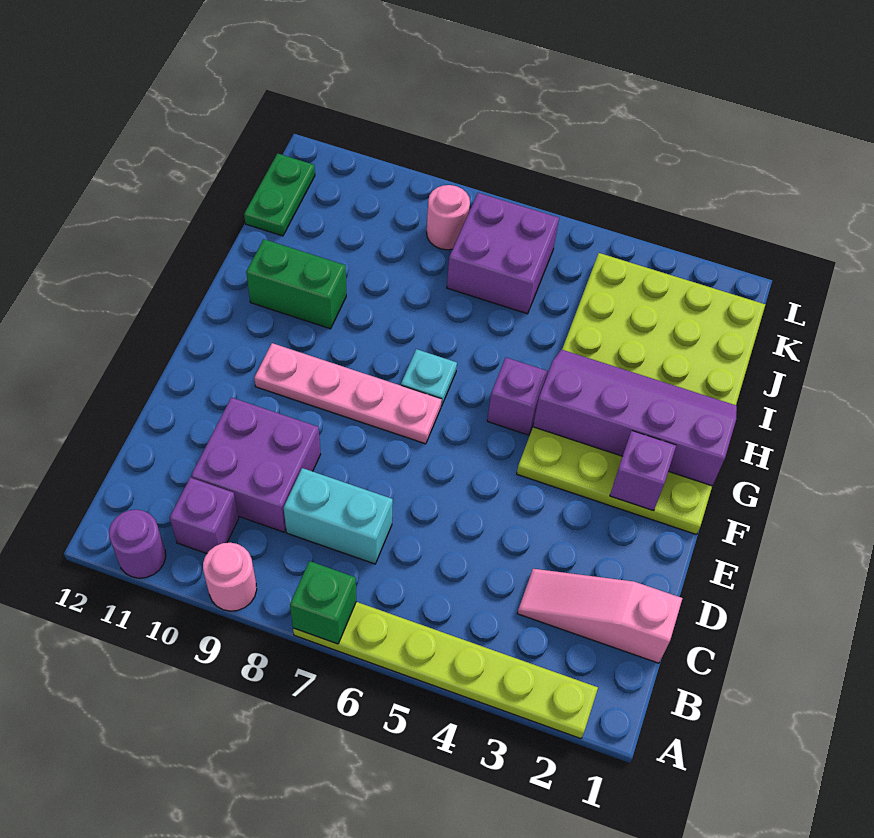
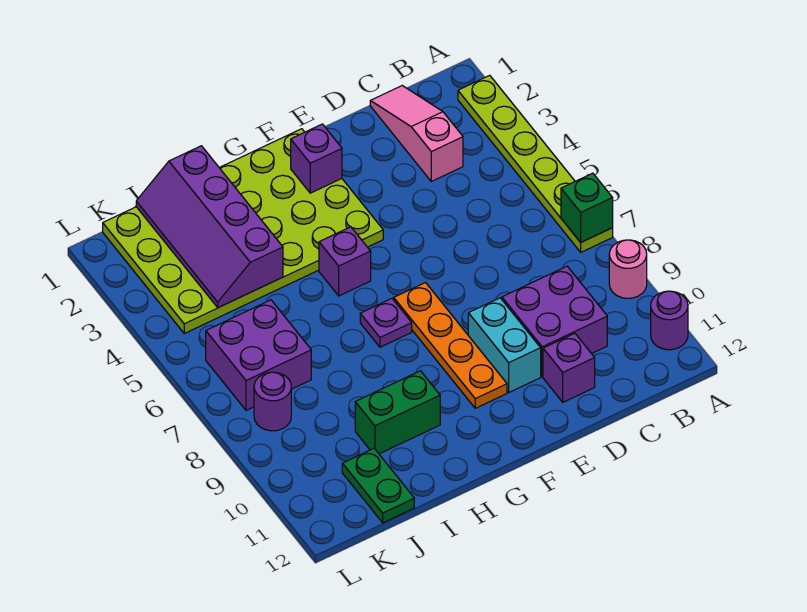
purple 1x1 brick [170,478,239,554] -> purple 1x1 brick moved to [543,333,595,402]
pink 1x3 slope [517,569,682,663] -> pink 1x3 slope turned to [370,86,463,181]
cyan 1x2 brick [284,468,393,564] -> cyan 1x2 brick moved to [468,298,541,392]
pink 1x4 plate [254,343,442,444] -> orange 1x4 plate [394,283,507,408]
purple 2x4 slope [533,349,737,486] -> purple 2x4 slope moved to [136,146,283,308]
cyan 1x1 plate [401,349,457,406] -> purple 1x1 plate [360,299,412,347]
green 1x2 brick [246,239,346,329] -> green 1x2 brick turned to [355,371,440,454]
green 1x2 plate [244,153,315,236] -> green 1x2 plate turned to [342,449,414,523]
pink 1x1 round brick [427,185,470,250] -> purple 1x1 round brick [254,372,291,431]

